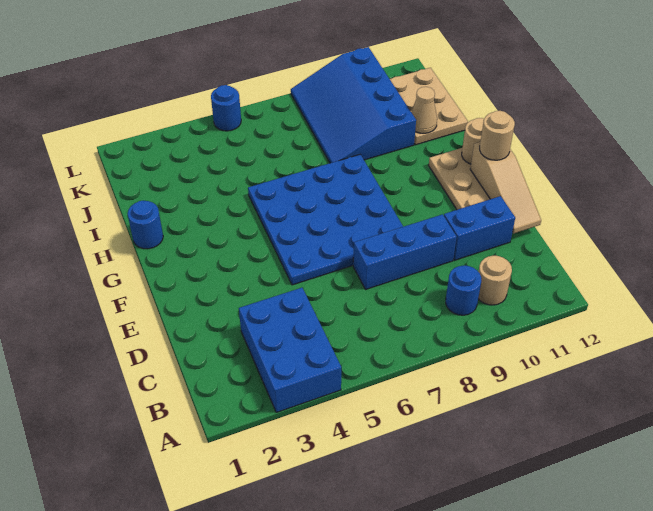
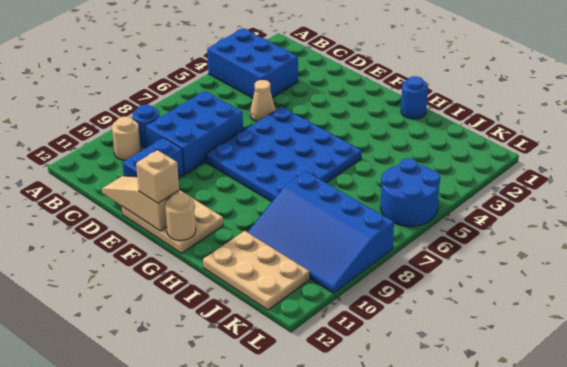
blue 1x3 brick [353,214,456,289] -> blue 2x3 brick [146,91,243,174]
tan 1x1 round brick [480,111,515,160] -> tan 1x1 brick [136,150,179,203]
blue 3x4 slope [291,47,416,163] -> blue 3x4 slope turned to [248,171,394,293]
tan 1x1 cone [411,87,437,133] -> tan 1x1 cone moved to [250,80,275,122]
blue 1x1 round brick [211,85,241,131] -> blue 2x2 round brick [381,158,440,226]

